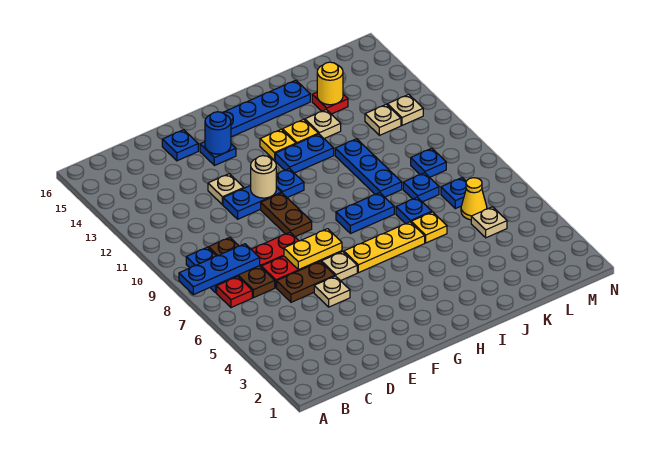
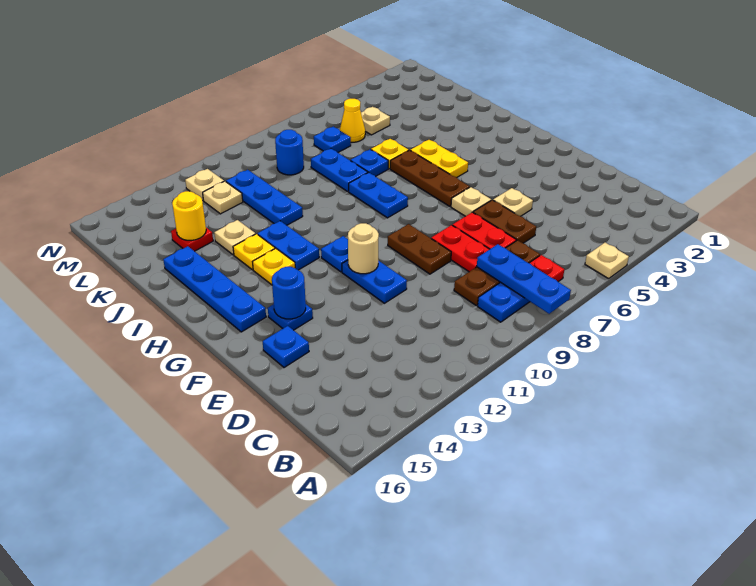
yellow 1x2 plate [284,229,342,270] -> yellow 1x2 plate moved to [410,140,468,177]
tan 1x1 plate [208,174,244,205] -> tan 1x1 plate moved to [585,243,629,279]
brown 1x2 plate [261,193,312,237] -> brown 1x2 plate turned to [388,224,451,274]
yellow 1x3 plate [344,222,425,273] -> brown 1x3 plate [390,150,470,206]
blue 1x3 plate [335,139,402,197] -> blue 1x3 plate turned to [226,170,303,225]
blue 1x1 plate [403,173,439,202] -> blue 1x2 plate [311,149,368,191]
blue 1x1 plate [411,148,446,177] -> blue 1x1 round brick [275,130,304,175]

